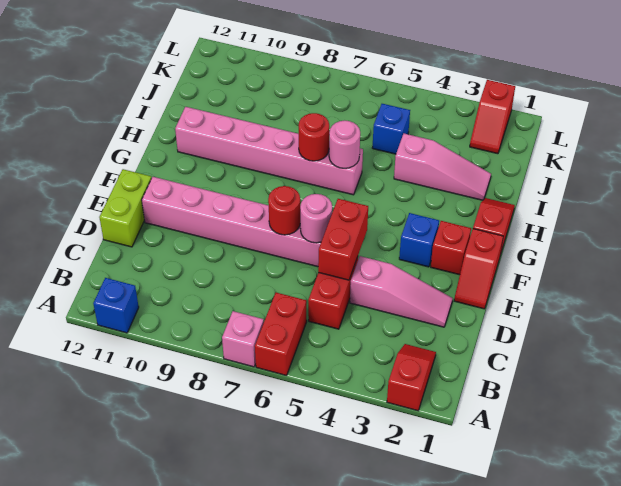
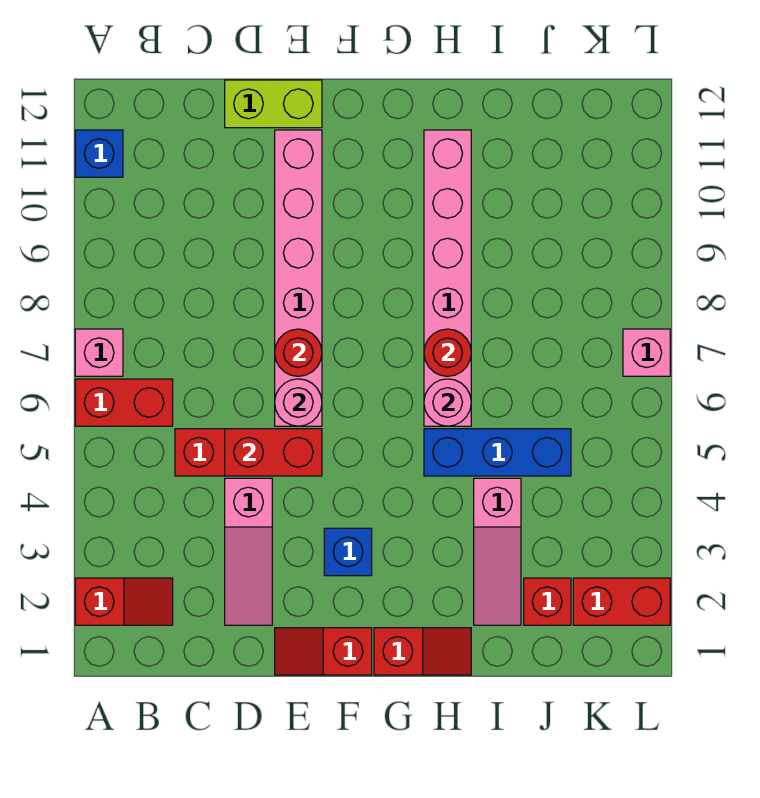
red 1x1 brick [431,221,471,275] -> red 1x1 brick moved to [524,578,571,625]
blue 1x1 brick [372,104,410,154] -> blue 1x3 brick [424,429,571,476]
red 1x2 slope [470,80,515,154] -> red 1x2 brick [573,578,670,625]
none -> pink 1x1 brick [623,329,670,376]

